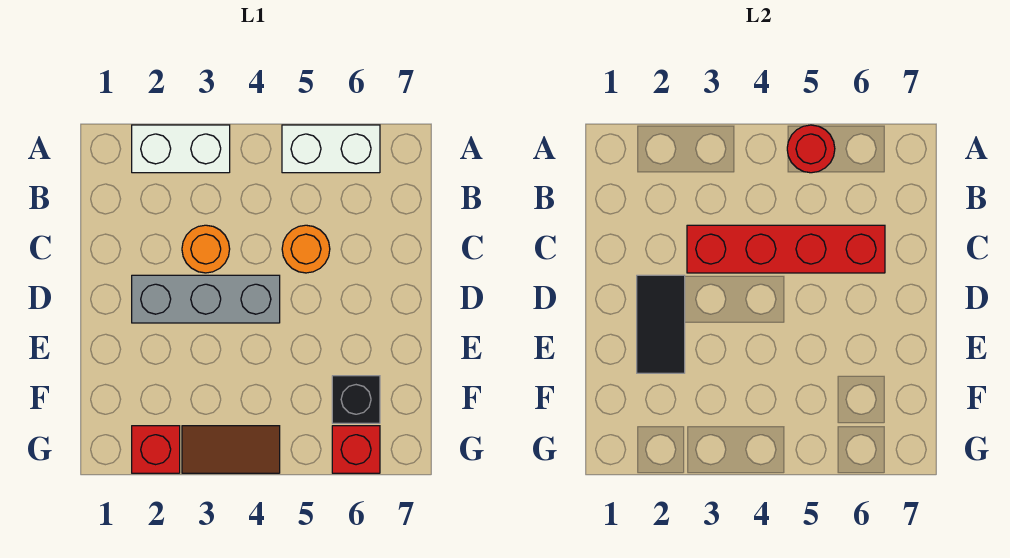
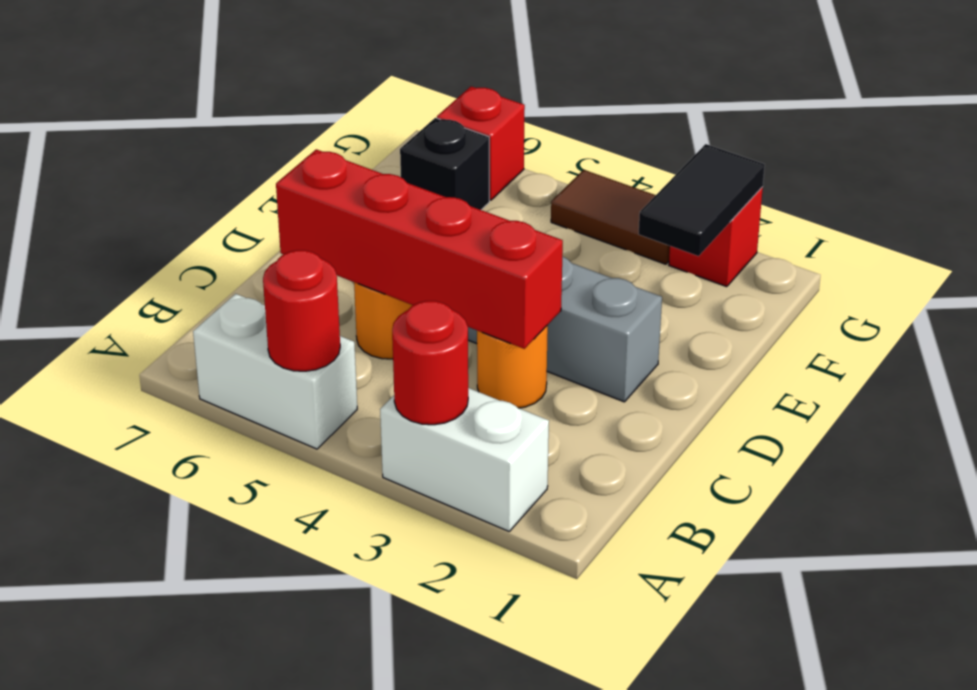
none -> red 1x1 round brick [392,301,468,425]
black 1x2 tile [637,275,685,373] -> black 1x2 tile moved to [639,144,765,256]

